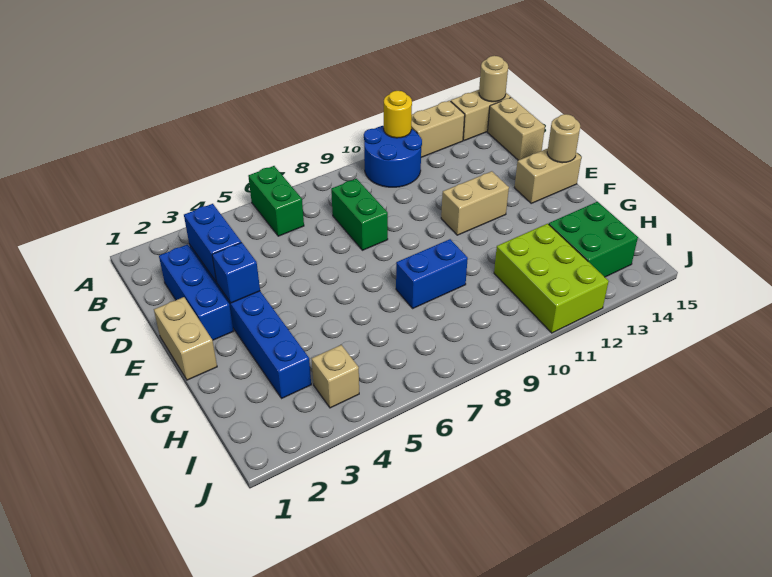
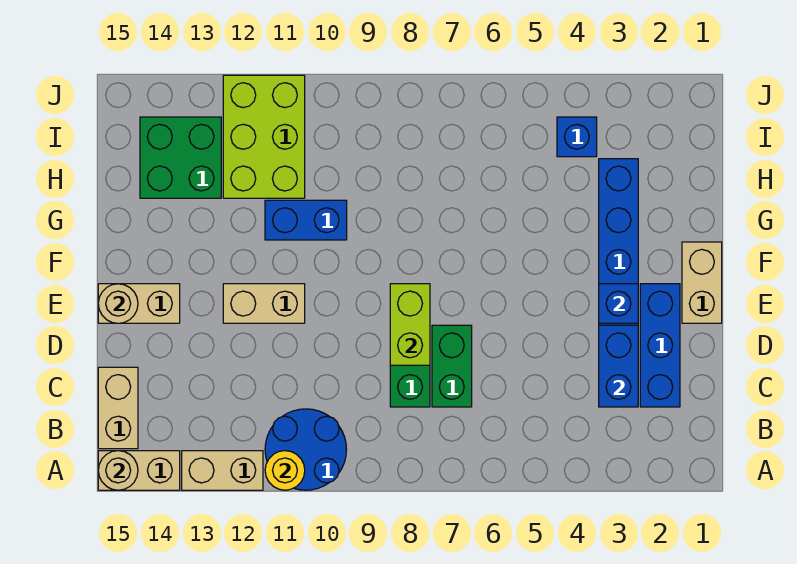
green 1x2 brick [248,166,304,236] -> green 1x2 brick moved to [432,325,472,407]
none -> lime 1x2 brick [390,284,430,365]
blue 1x2 brick [396,239,468,308] -> blue 1x2 brick moved to [265,200,347,240]
tan 1x1 brick [312,345,359,408] -> blue 1x1 brick [557,117,597,157]

